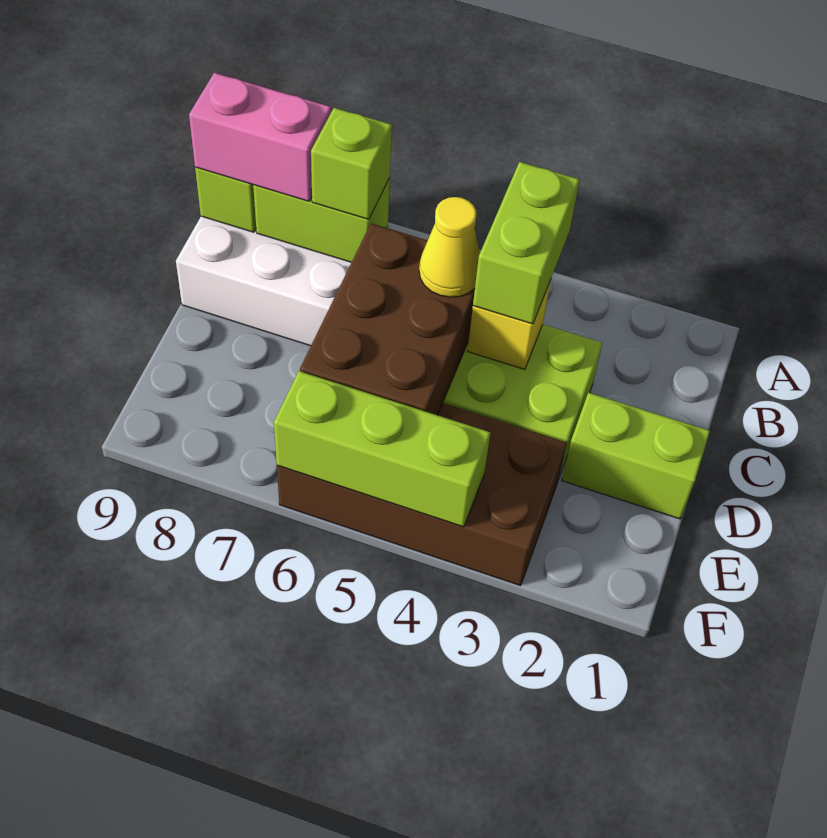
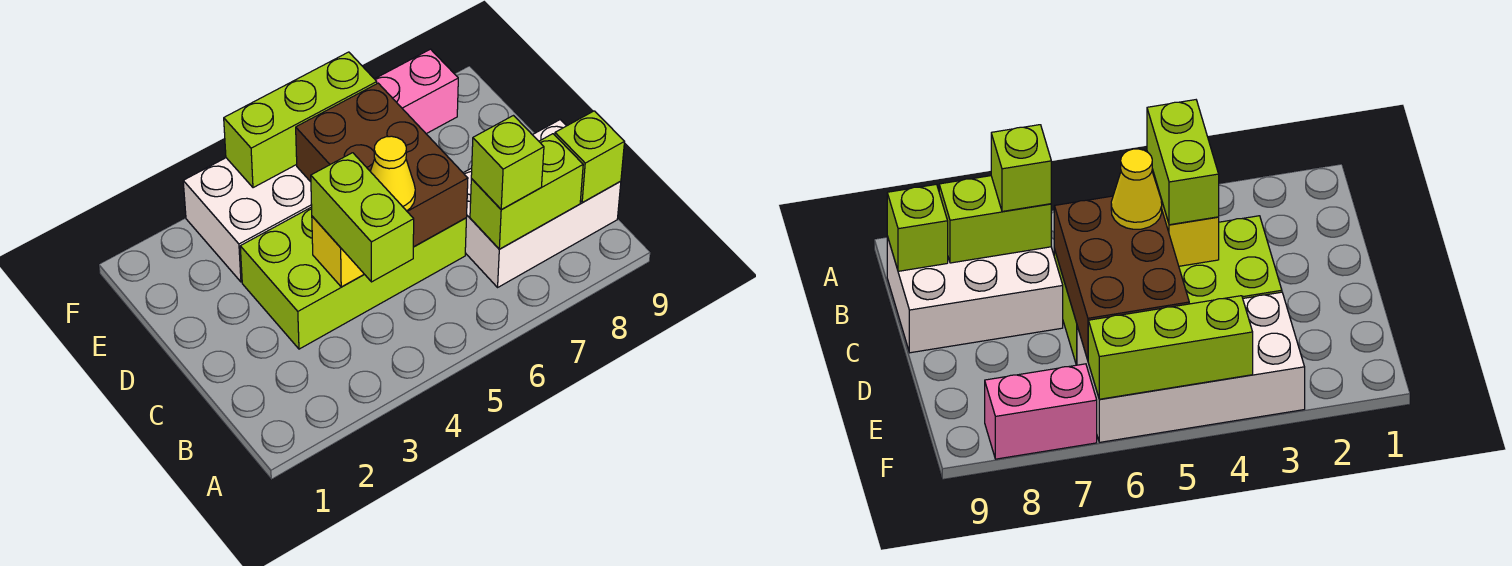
pink 1x2 brick [189,73,331,201] -> pink 1x2 brick moved to [375,49,458,134]
lime 1x2 brick [562,393,710,519] -> none
brown 2x4 brick [277,403,567,586] -> white 2x4 brick [183,158,312,282]

